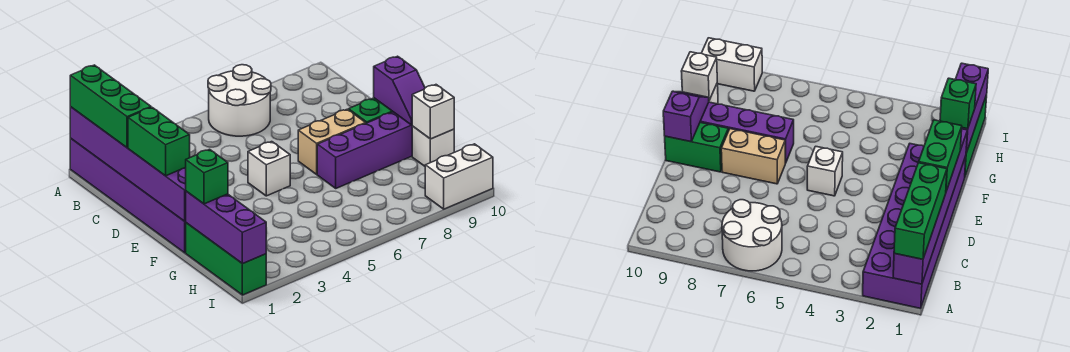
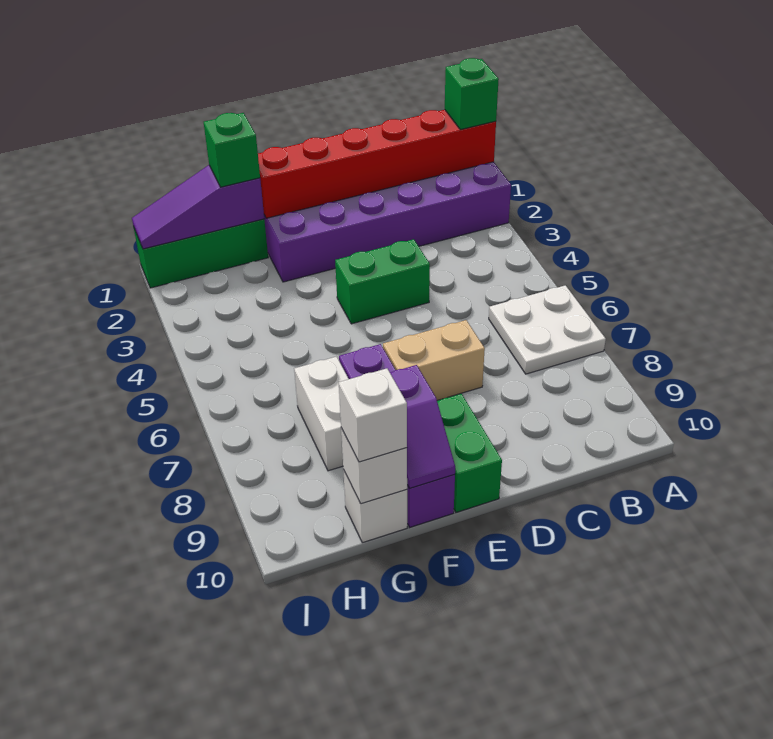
purple 1x6 brick [70,107,186,221] -> red 1x6 brick [258,110,496,218]
green 1x3 brick [70,65,151,148] -> green 1x1 brick [445,58,499,130]
white 2x2 round brick [208,65,271,136] -> white 2x2 plate [489,285,606,374]
green 1x2 brick [128,107,190,176] -> green 1x2 brick moved to [335,239,430,324]
white 1x1 brick [248,142,290,196] -> white 1x1 brick moved to [339,368,407,462]
tan 1x2 brick [298,109,366,174] -> tan 1x2 brick turned to [383,320,485,401]
purple 1x2 slope [374,56,425,125] -> purple 1x2 slope turned to [390,365,455,488]
purple 1x3 brick [185,191,266,264] -> purple 1x3 slope [132,165,264,249]
white 1x2 brick [425,144,493,209] -> white 1x2 brick moved to [294,356,348,471]

